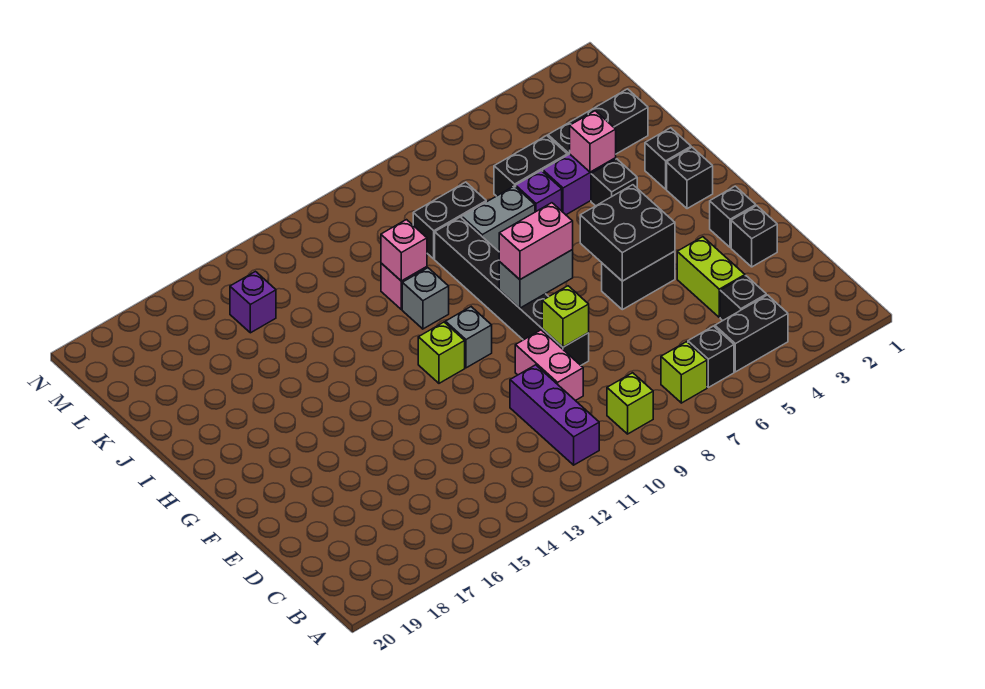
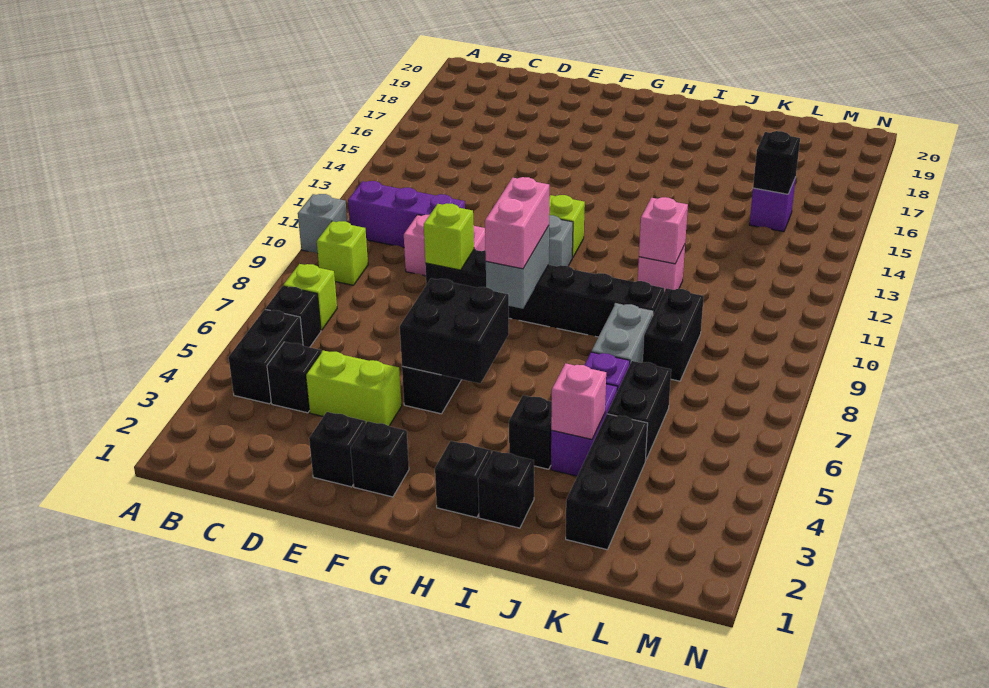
grey 1x1 brick [402,268,449,329] -> grey 1x1 brick moved to [298,194,347,253]
none -> black 1x1 brick [753,131,800,194]

